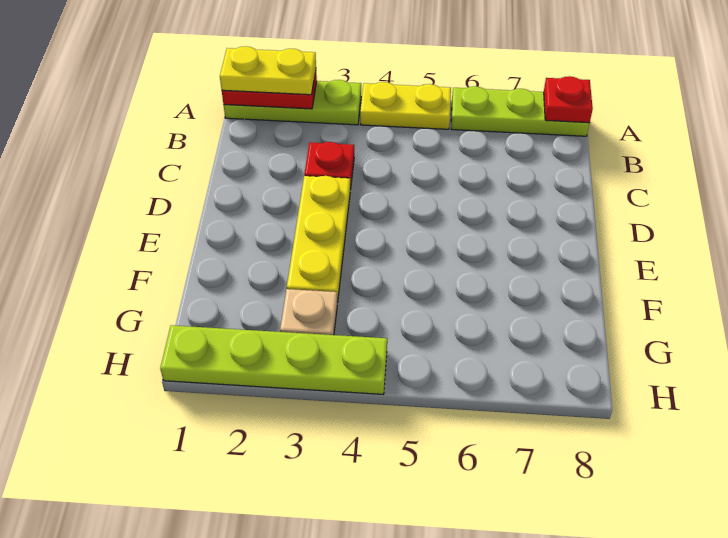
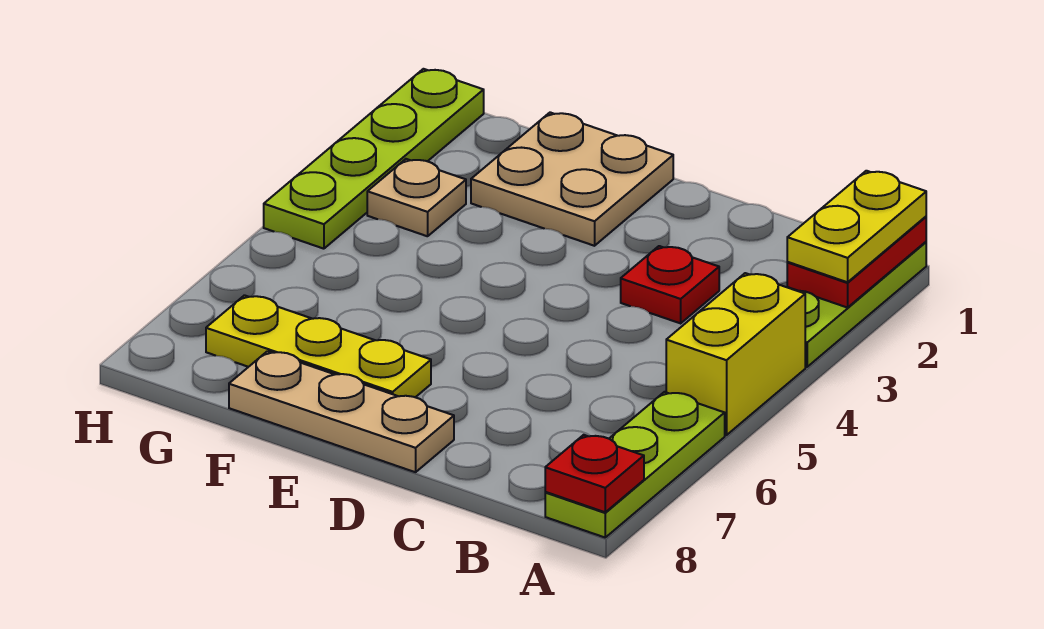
yellow 1x2 plate [360,82,451,129] -> yellow 1x2 brick [666,273,805,435]
yellow 1x3 plate [287,176,350,302] -> yellow 1x3 plate moved to [206,295,431,397]
none -> tan 1x3 plate [229,351,454,472]
none -> tan 2x2 plate [471,112,673,246]

